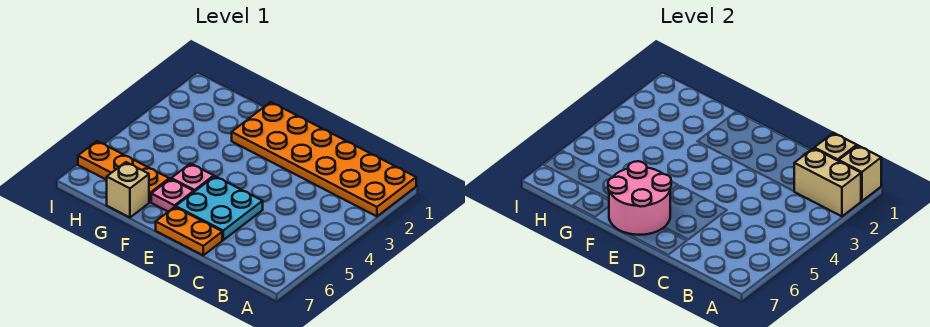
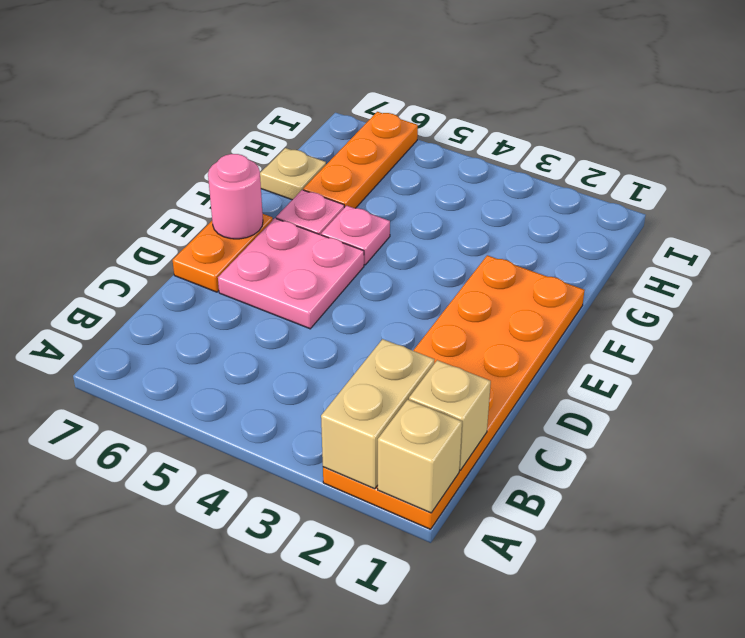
cyan 2x2 plate [176,176,263,240] -> pink 2x2 plate [218,218,364,329]
pink 2x2 round brick [608,161,671,235] -> pink 1x1 round brick [208,154,263,239]
tan 1x1 brick [107,162,149,217] -> tan 1x1 plate [260,148,326,200]

